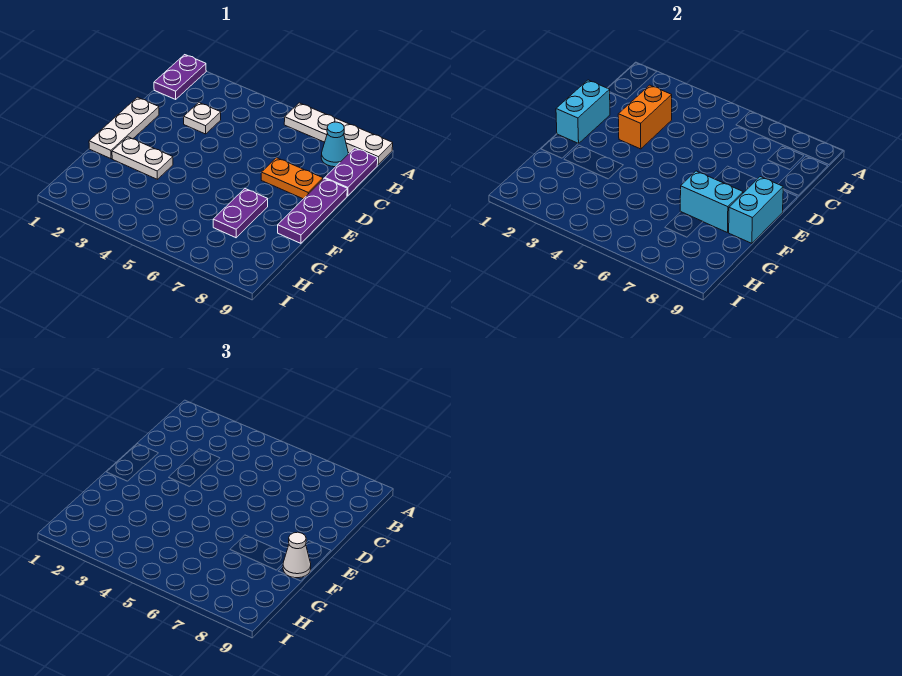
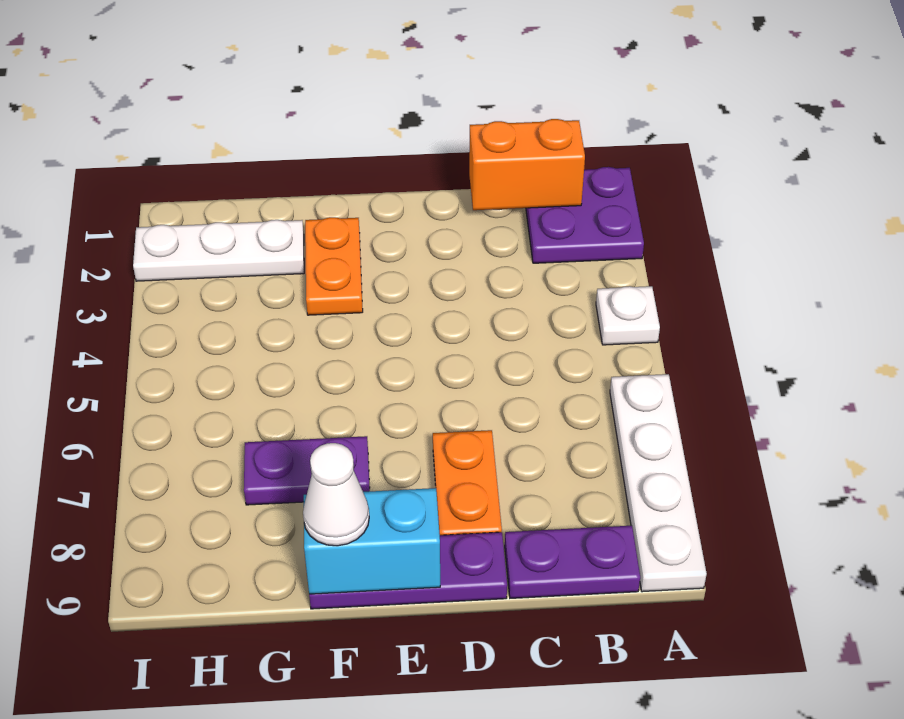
purple 1x2 plate [154,55,206,99] -> purple 2x2 plate [526,167,644,263]
cyan 1x1 cone [321,122,348,167] -> none
white 1x1 plate [184,103,221,134] -> white 1x1 plate moved to [596,286,660,345]
orange 1x2 brick [618,85,672,149] -> orange 1x2 brick moved to [469,119,585,210]
white 1x3 plate [89,97,159,159] -> white 1x3 plate moved to [133,220,304,281]
cyan 1x2 brick [556,80,610,144] -> none
white 1x2 plate [112,137,173,179] -> orange 1x2 plate [305,217,363,315]
cyan 1x2 brick [680,171,743,233] -> none

